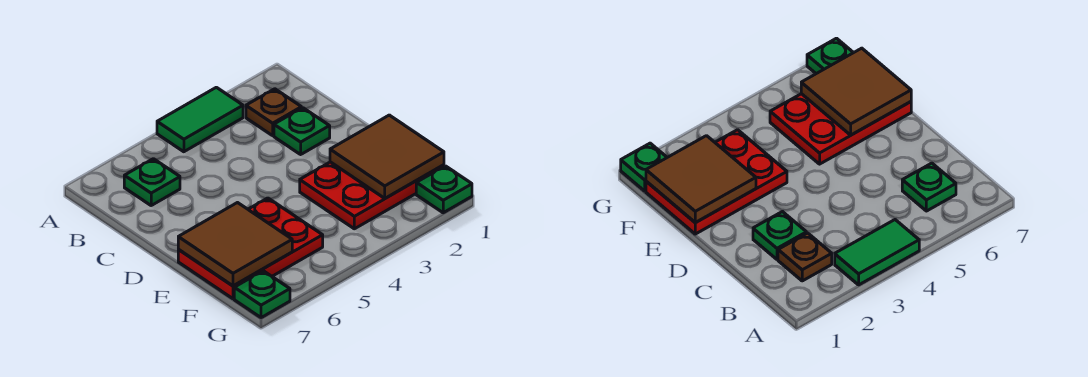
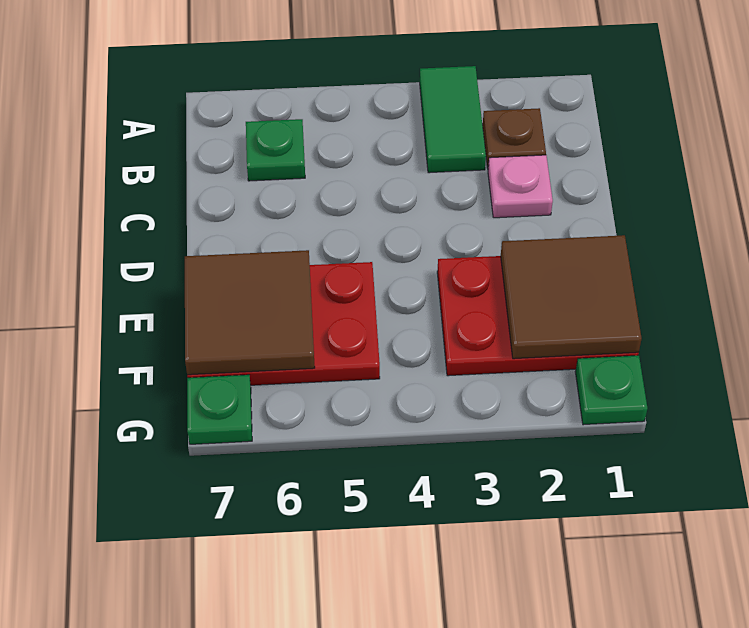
green 1x2 tile [157,87,243,152] -> green 1x2 tile turned to [420,66,486,173]
green 1x1 plate [274,108,330,154] -> pink 1x1 plate [488,155,553,218]

